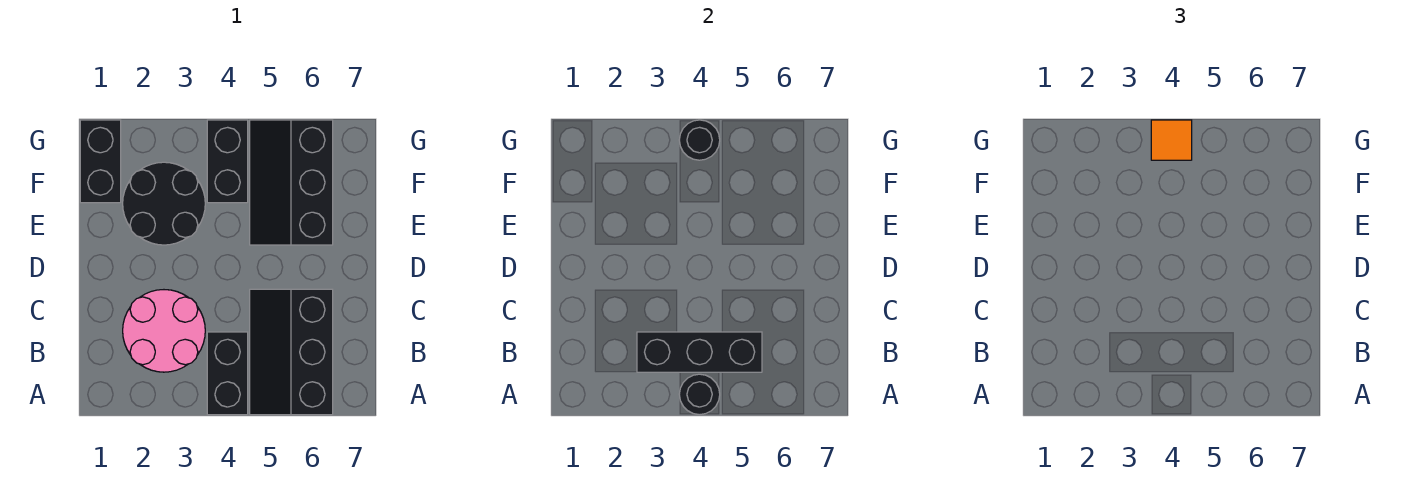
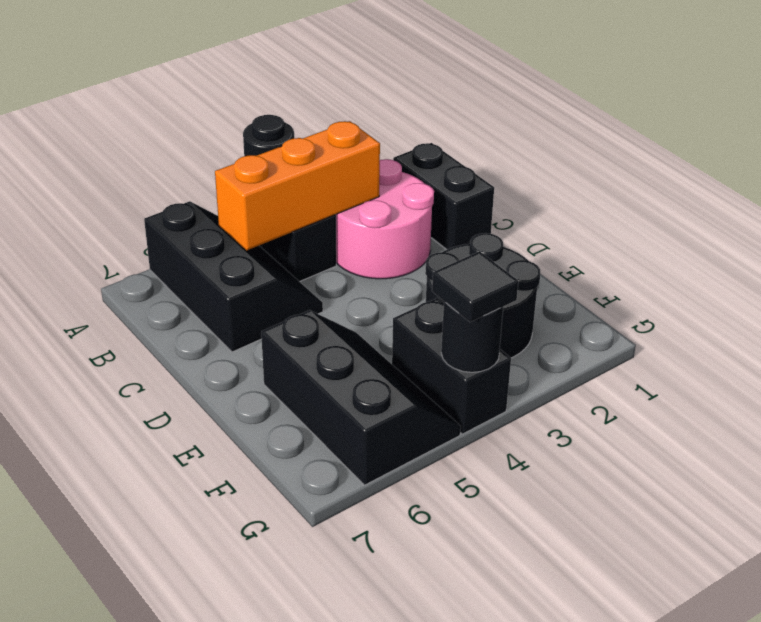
black 1x3 brick [637,332,762,372] -> orange 1x3 brick [215,121,380,250]
black 1x2 brick [80,120,121,203] -> black 1x2 brick moved to [393,143,494,250]
orange 1x1 tile [1151,120,1192,160] -> black 1x1 tile [432,251,518,322]

